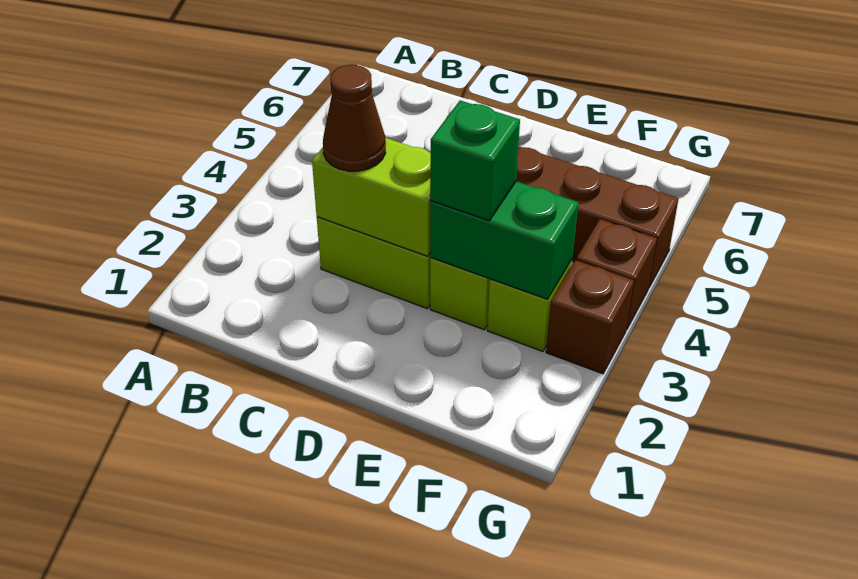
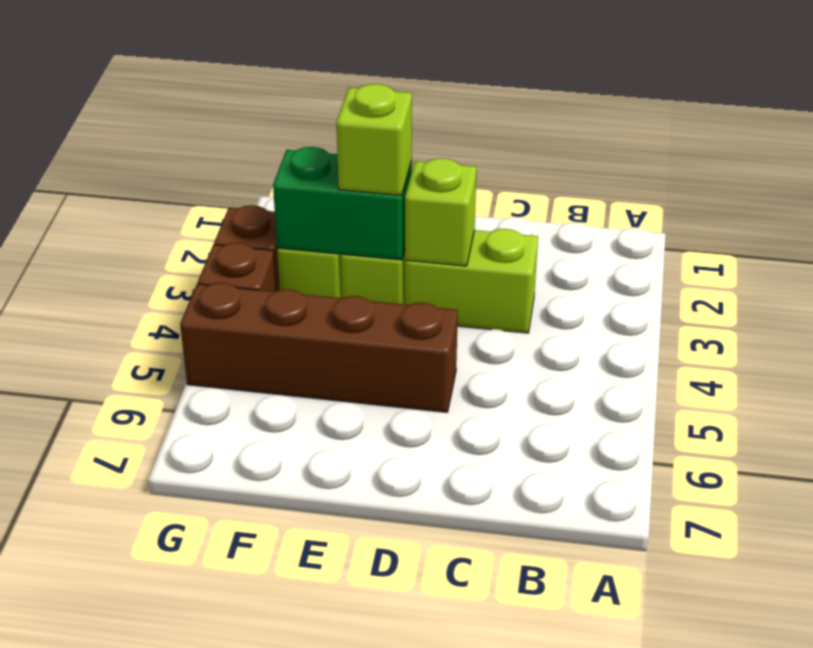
lime 1x2 brick [312,138,431,256] -> lime 1x1 brick [405,158,477,266]
brown 1x1 cone [323,65,386,171] -> none
green 1x1 brick [430,100,520,221] -> lime 1x1 brick [336,84,412,195]

